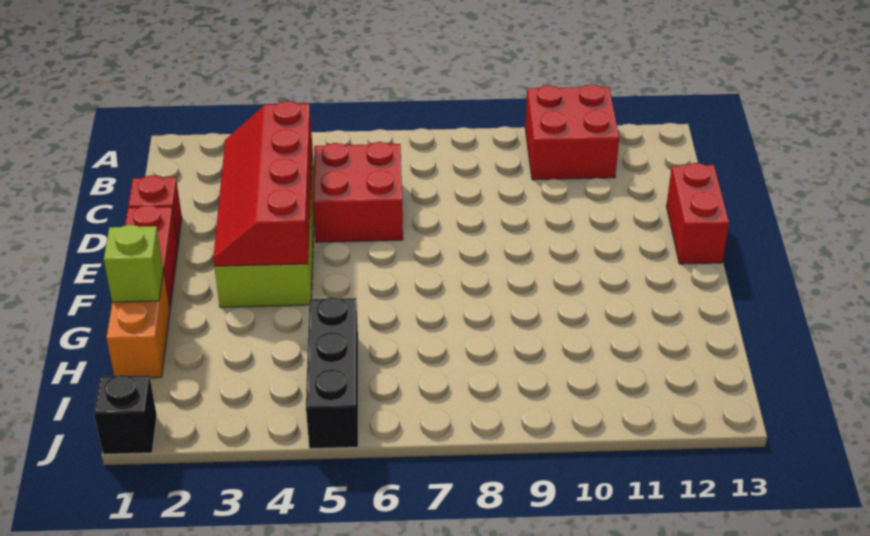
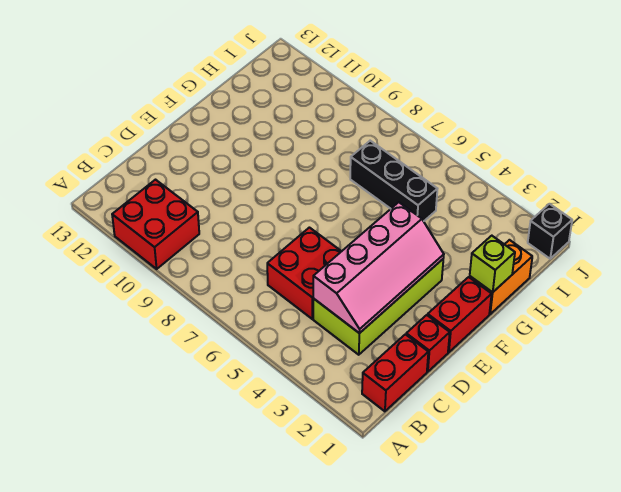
red 2x4 slope [213,101,312,266] -> pink 2x4 slope [313,202,444,333]
red 1x2 brick [666,163,729,264] -> red 1x2 brick moved to [362,334,428,411]
black 1x3 brick [306,297,358,449] -> black 1x3 brick turned to [350,141,437,221]

